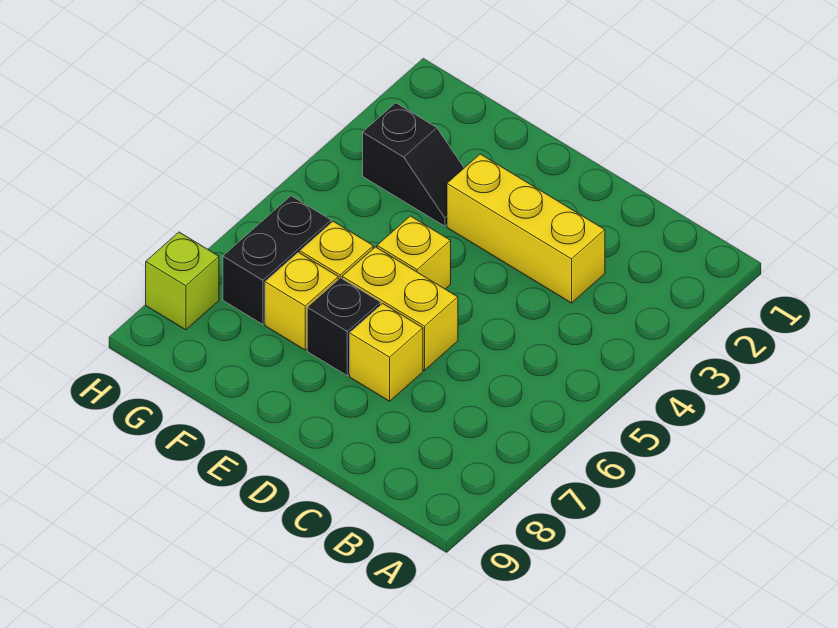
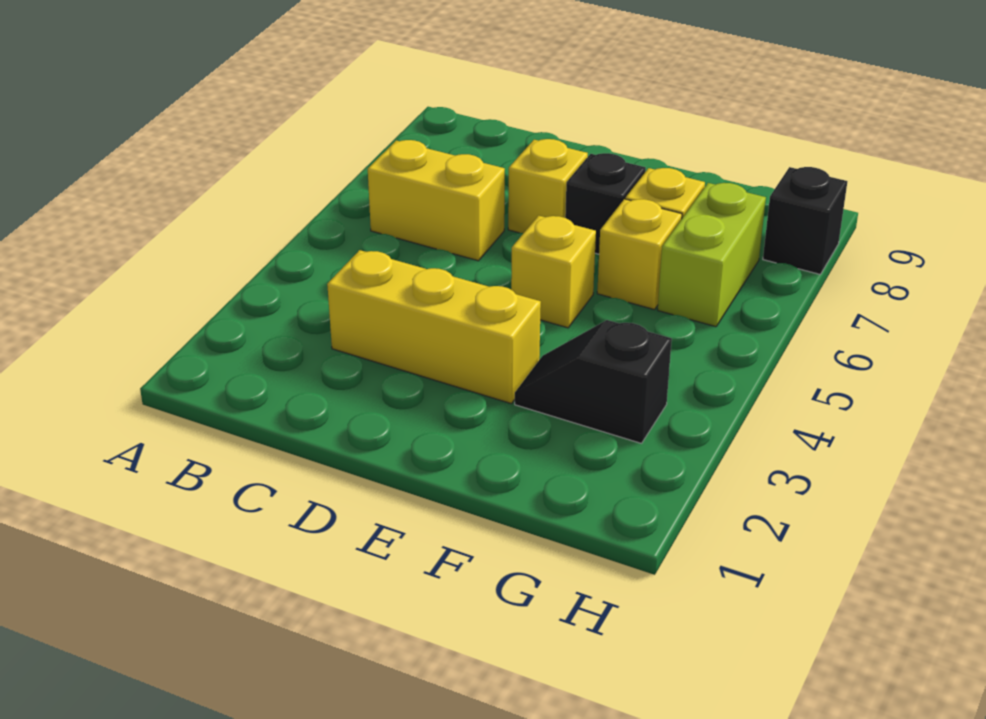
yellow 1x2 brick [342,247,458,370] -> yellow 1x2 brick moved to [368,140,505,261]
black 1x2 brick [223,196,331,324] -> lime 1x2 brick [658,183,766,327]
lime 1x1 brick [146,232,219,330] -> black 1x1 brick [763,167,847,274]

